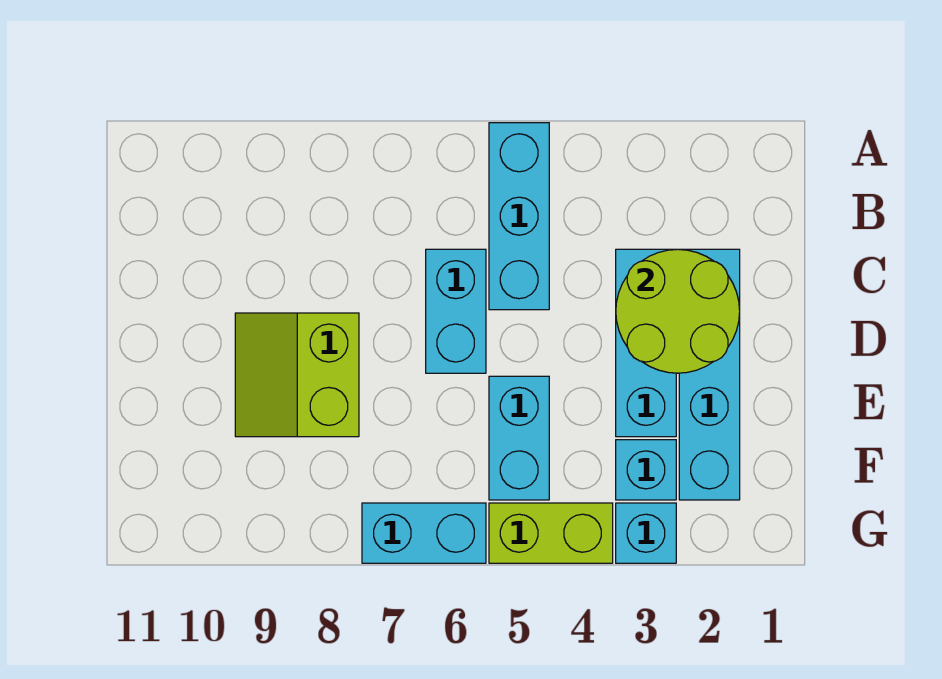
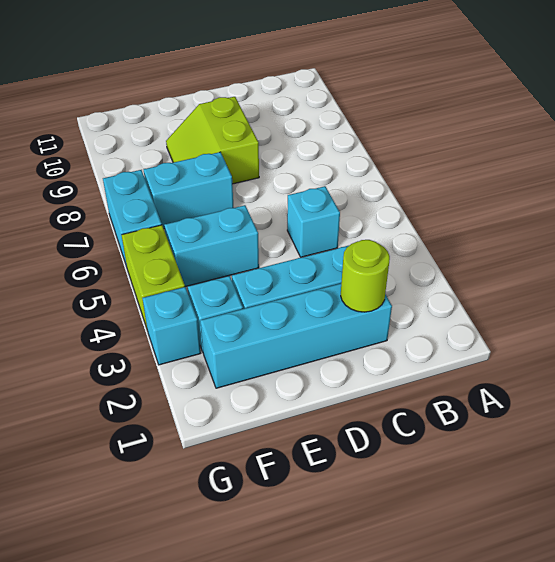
cyan 1x3 brick [489,123,549,310] -> cyan 1x1 brick [287,186,340,257]
lime 2x2 round brick [616,249,740,373] -> lime 1x1 round brick [341,240,390,312]
cyan 1x2 brick [426,249,486,373] -> cyan 1x2 brick moved to [144,152,234,229]
lime 2x2 slope [235,313,359,437] -> lime 2x2 slope turned to [166,97,259,184]

